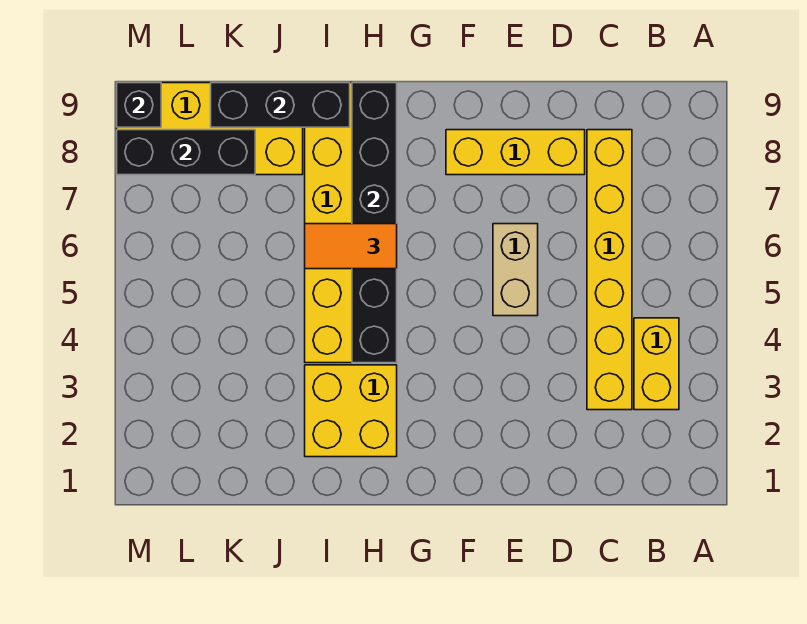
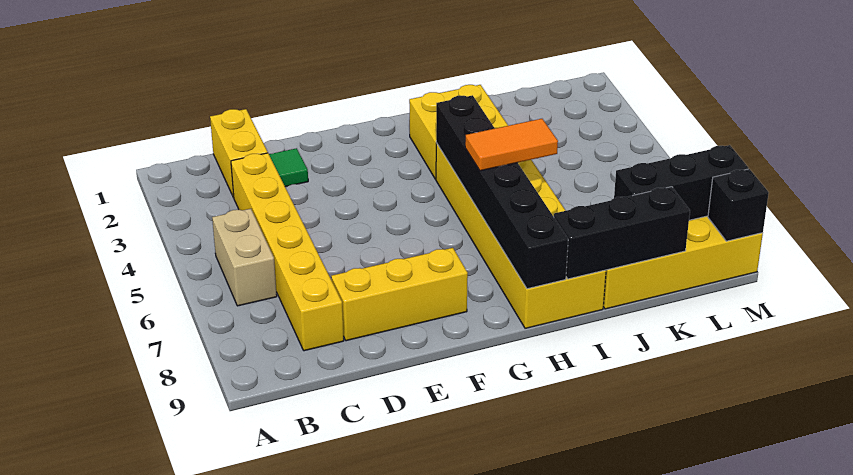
yellow 1x2 brick [634,318,679,410] -> yellow 1x2 brick moved to [210,109,268,198]
none -> green 1x1 tile [269,148,308,187]
tan 1x2 brick [493,224,538,316] -> tan 1x2 brick moved to [212,209,277,306]

